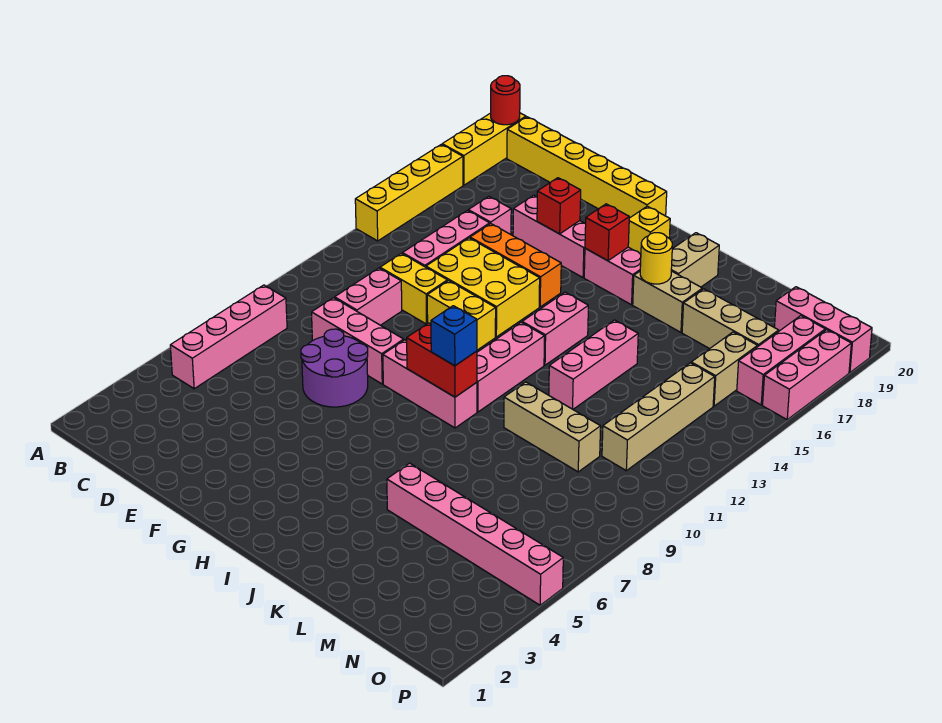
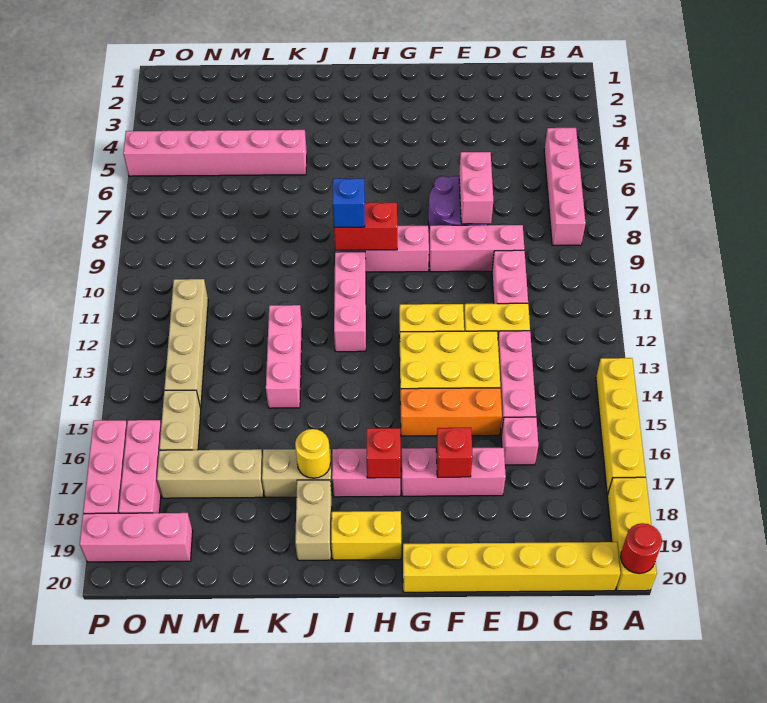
yellow 1x1 brick [628,206,670,254] -> yellow 1x2 brick [331,511,401,560]
pink 1x2 brick [522,292,588,365] -> pink 1x2 brick moved to [459,152,493,224]
tan 1x3 brick [504,382,601,472] -> none

